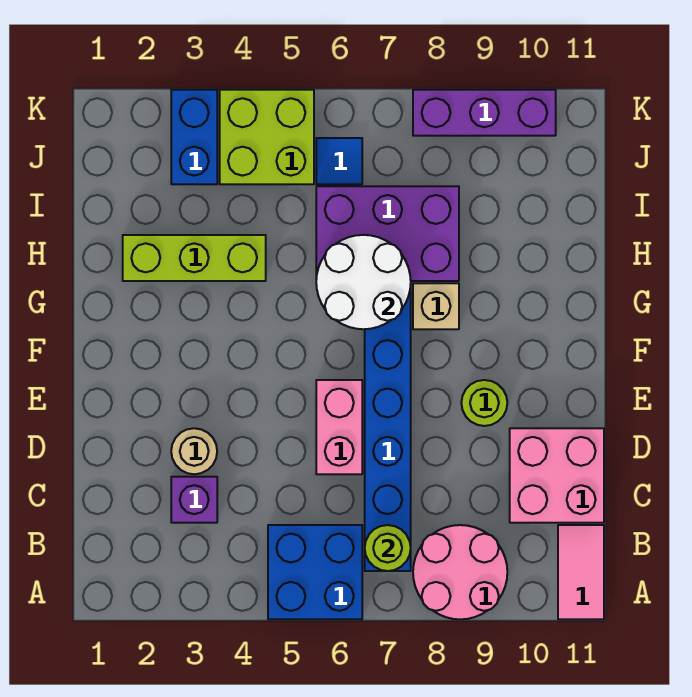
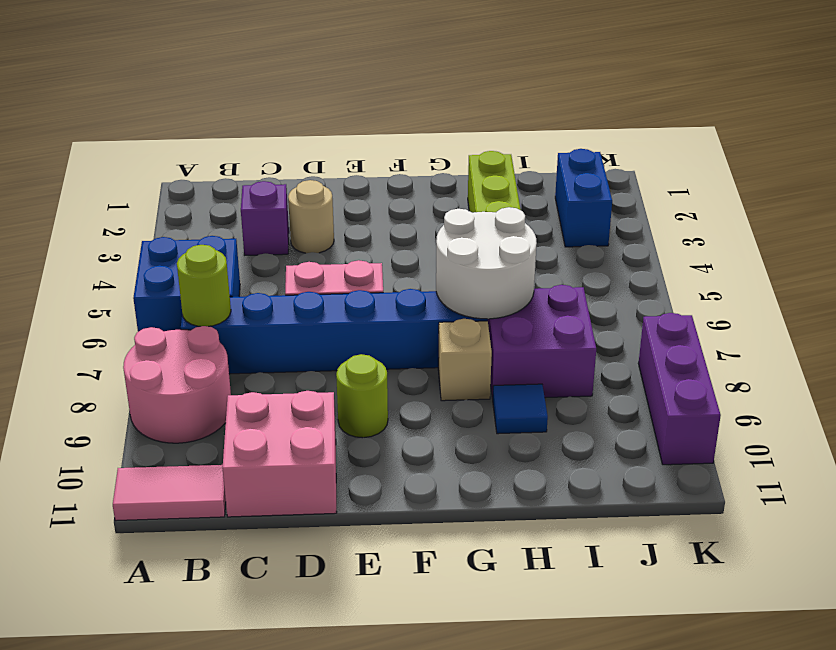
purple 2x3 brick [316,186,459,281] -> purple 2x2 brick [487,285,596,399]
blue 1x2 brick [171,90,217,184] -> blue 1x2 brick turned to [555,149,612,247]
lime 2x2 brick [220,90,314,184] -> none
blue 1x1 tile [316,138,362,184] -> blue 1x1 tile moved to [492,384,548,434]

